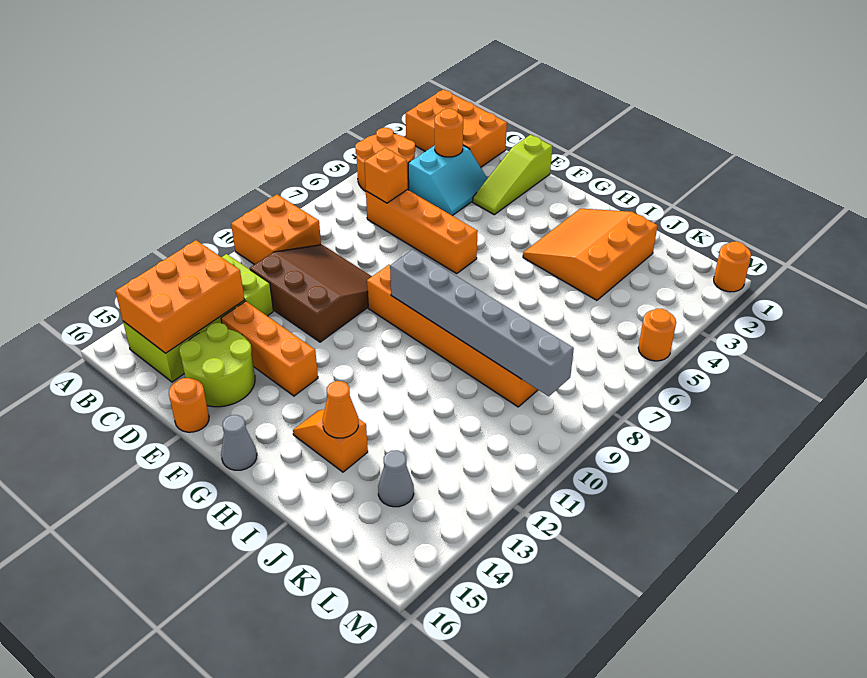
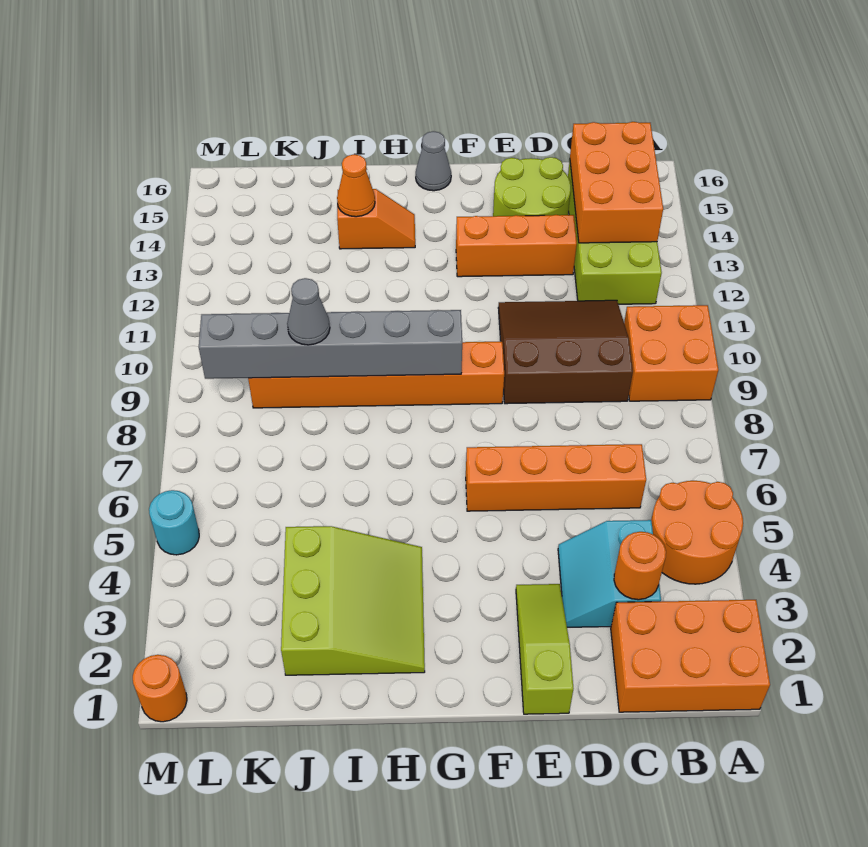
orange 1x1 brick [364,148,407,203] -> none
brown 3x3 slope [250,245,372,342] -> brown 3x3 slope turned to [498,300,633,404]
orange 1x1 round brick [169,378,209,432] -> none
orange 3x3 slope [523,209,657,300] -> lime 3x3 slope [281,526,425,675]
grey 1x1 cone [378,450,414,507] -> grey 1x1 cone moved to [287,278,330,345]
orange 1x1 round brick [638,309,676,361] -> cyan 1x1 round brick [149,490,199,555]

